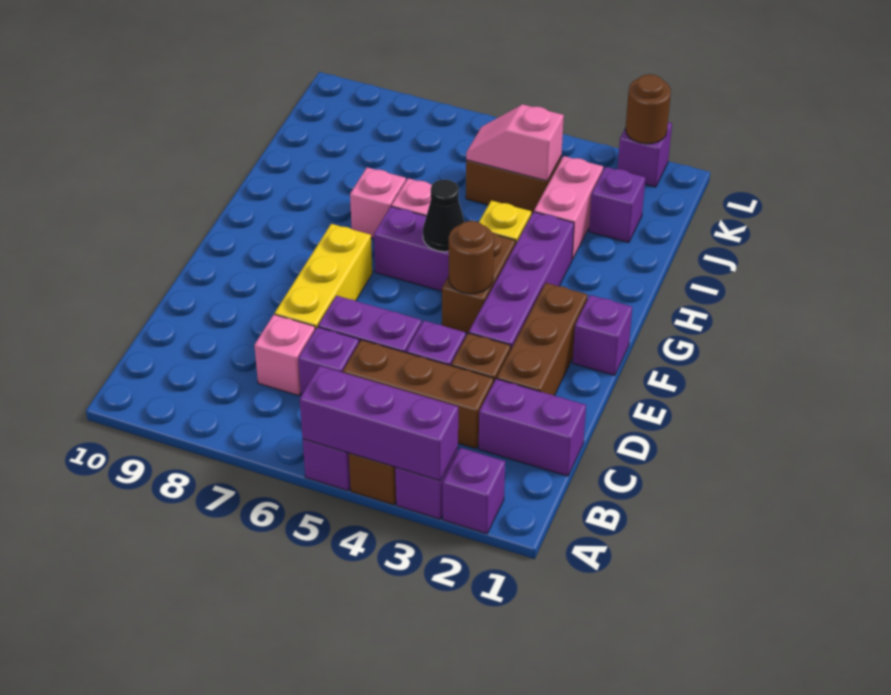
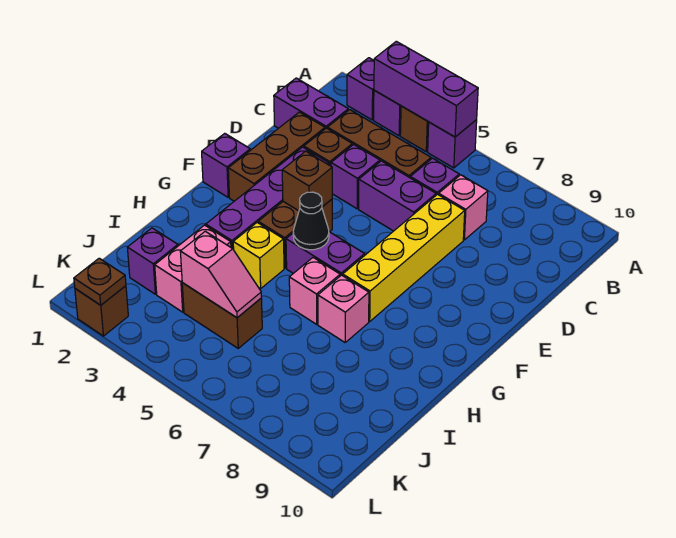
yellow 1x3 brick [275,224,372,329] -> yellow 1x4 brick [343,194,465,321]
brown 1x1 round brick [449,221,494,294] -> brown 1x1 brick [282,151,332,211]
purple 1x1 brick [618,122,672,187] -> brown 1x1 brick [75,286,128,336]
brown 1x1 round brick [625,74,671,144] -> brown 1x1 plate [74,258,126,305]

